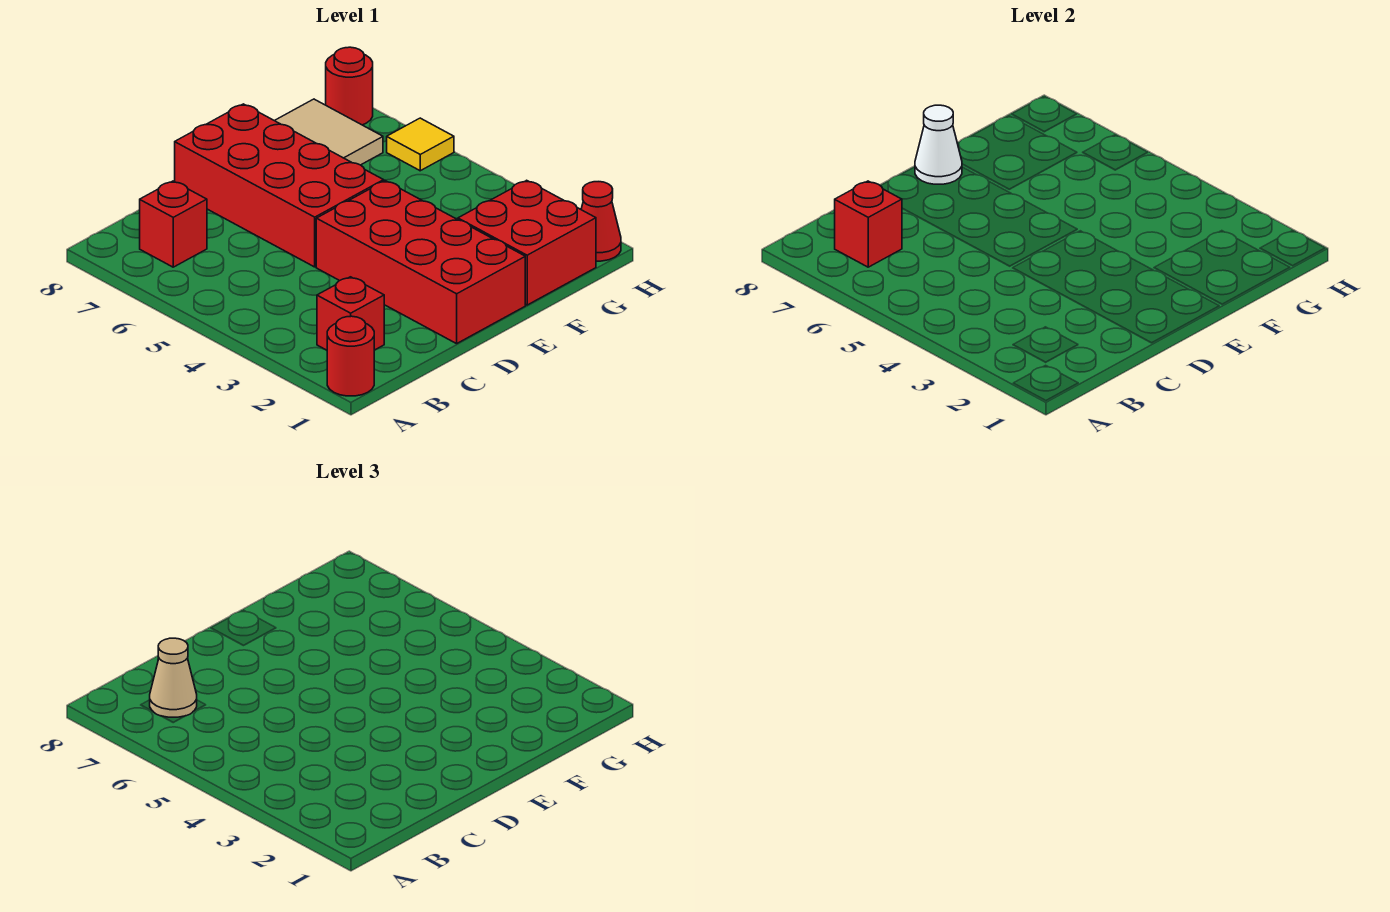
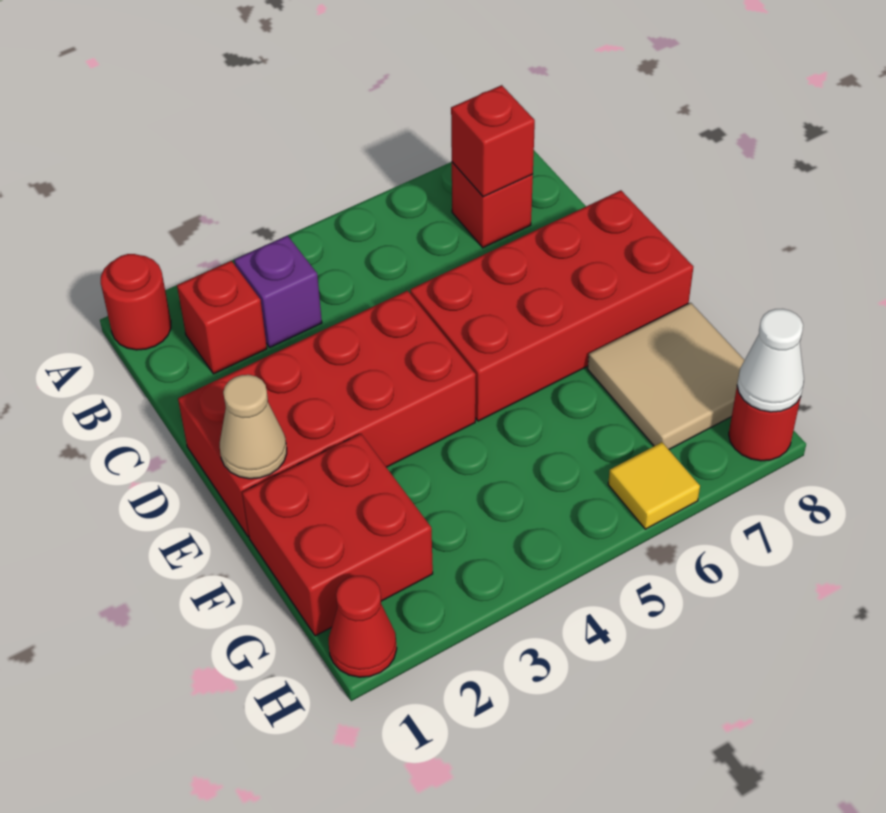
none -> purple 1x1 brick [234,235,322,347]
tan 1x1 cone [150,638,197,717] -> tan 1x1 cone moved to [220,375,287,479]
white 1x1 cone [915,105,962,184] -> white 1x1 cone moved to [737,309,804,412]

